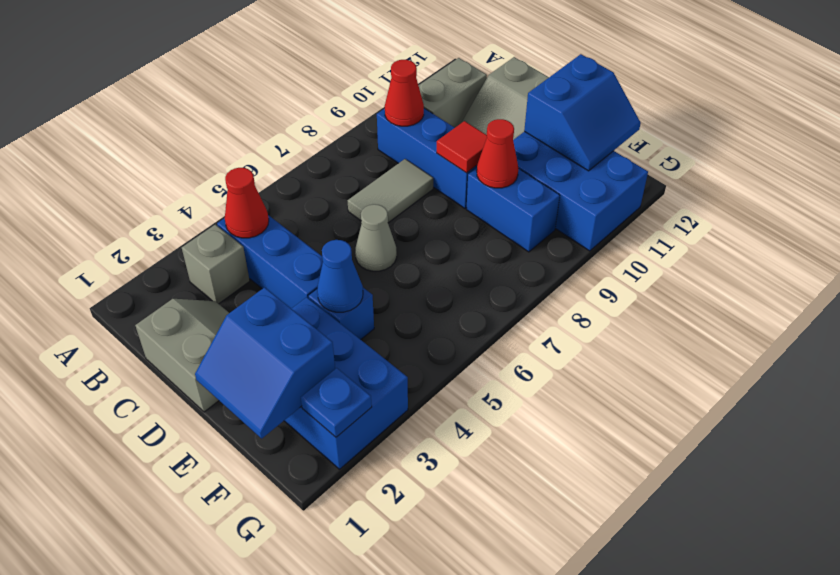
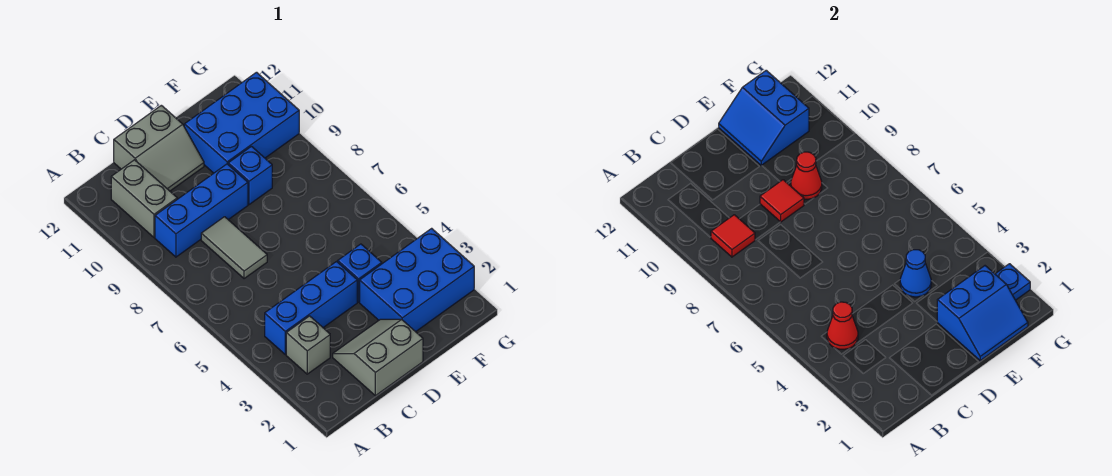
red 1x1 cone [385,60,424,126] -> red 1x1 tile [711,215,755,257]
grey 1x1 cone [355,204,397,271] -> none
blue 1x2 brick [467,168,560,252] -> blue 1x1 brick [228,146,272,205]
blue 2x2 slope [524,54,641,171] -> blue 2x2 slope turned to [719,70,809,166]

